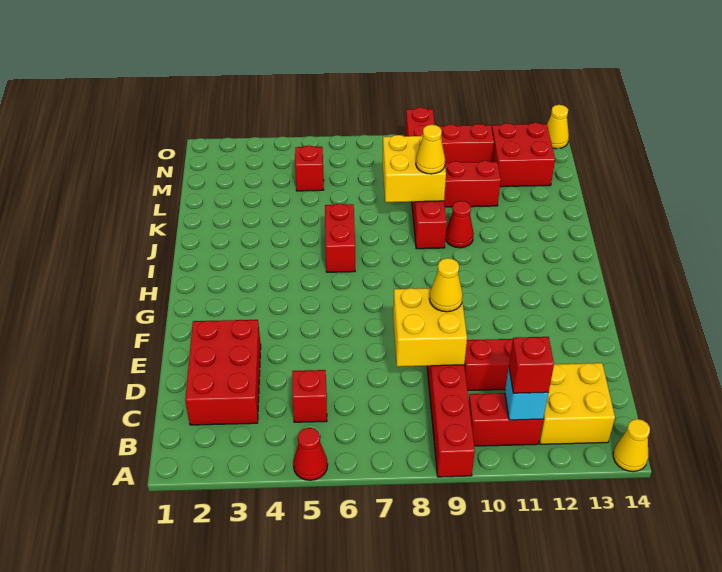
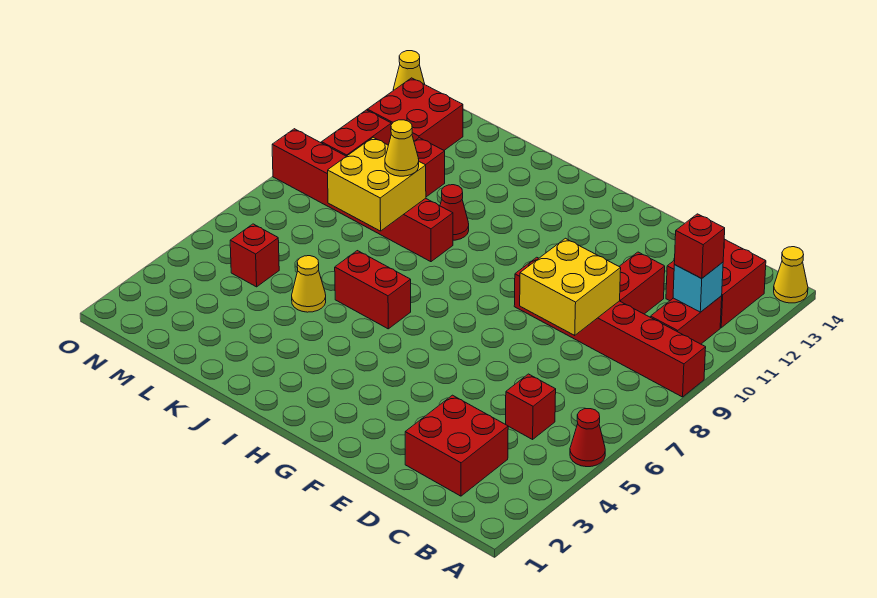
yellow 2x2 brick [539,363,615,444] -> red 2x2 brick [666,239,766,328]
red 2x3 brick [185,320,261,425] -> red 2x2 brick [405,395,508,496]
yellow 1x1 cone [429,258,463,312] -> yellow 1x1 cone moved to [292,256,326,312]

